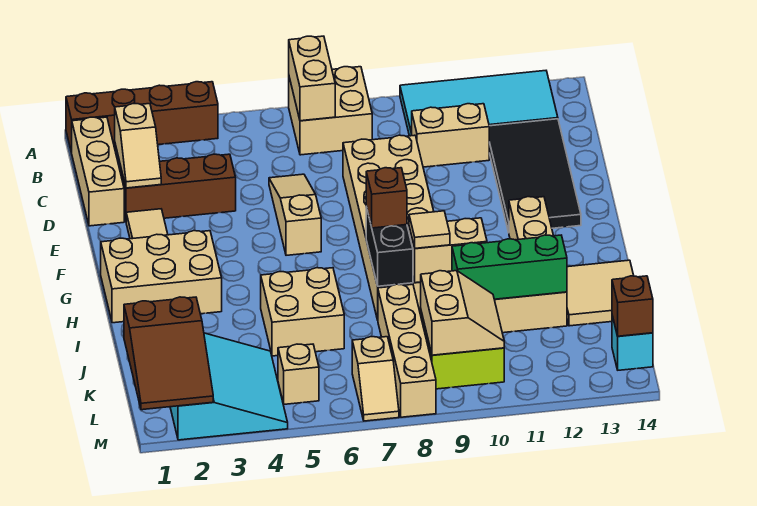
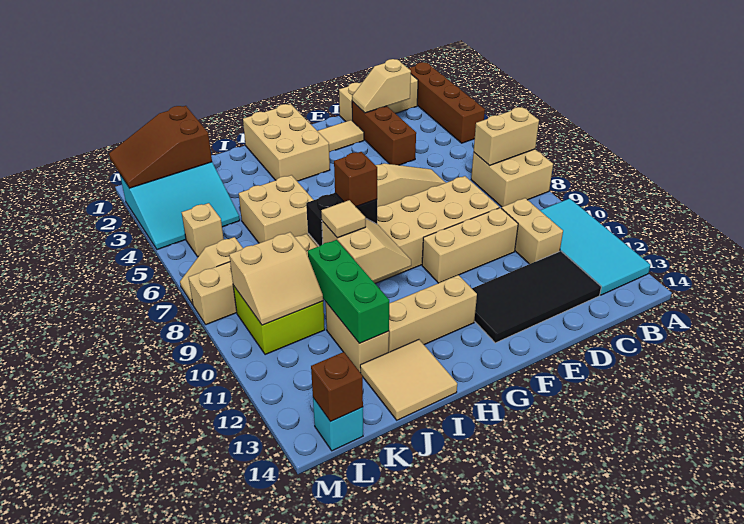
none -> tan 1x3 brick [422,208,518,283]

